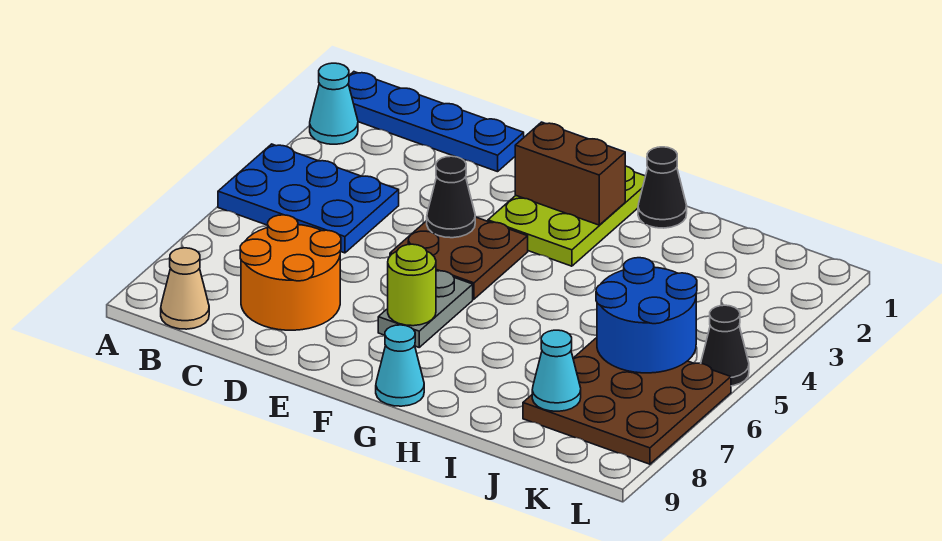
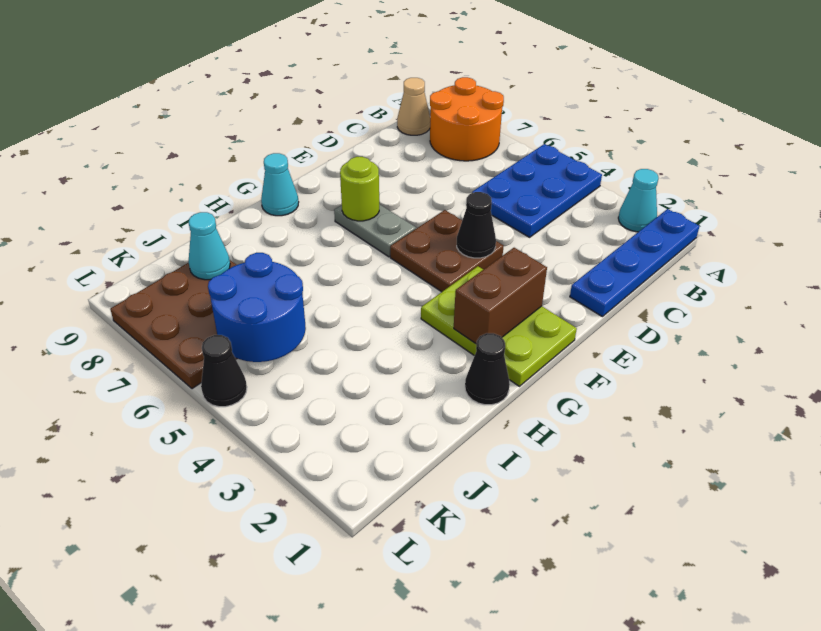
orange 2x2 round brick [240,215,341,330] -> orange 2x2 round brick moved to [430,77,504,161]

